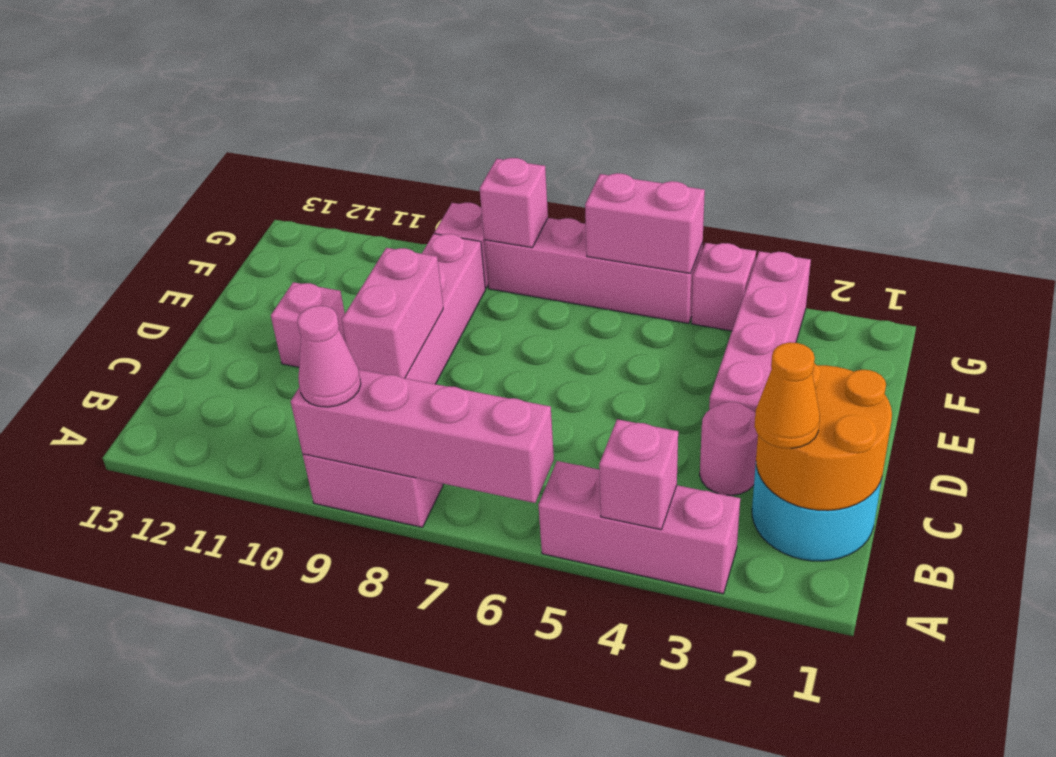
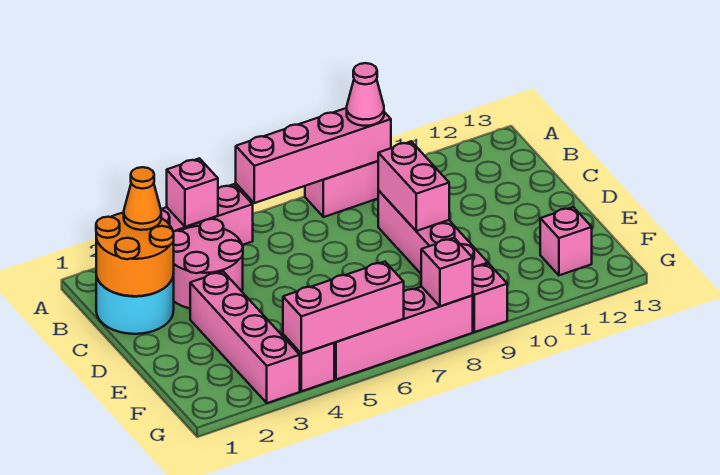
pink 1x1 round brick [700,402,758,495] -> pink 2x2 round brick [173,219,243,308]
pink 1x1 brick [271,282,346,367] -> pink 1x1 brick moved to [540,207,592,275]
pink 1x2 brick [585,173,705,274] -> pink 1x3 brick [283,262,404,354]

